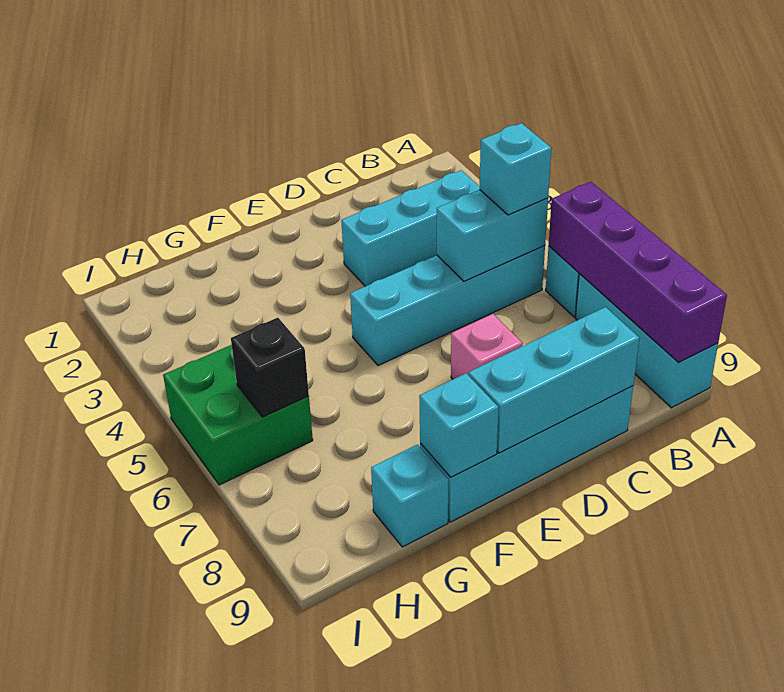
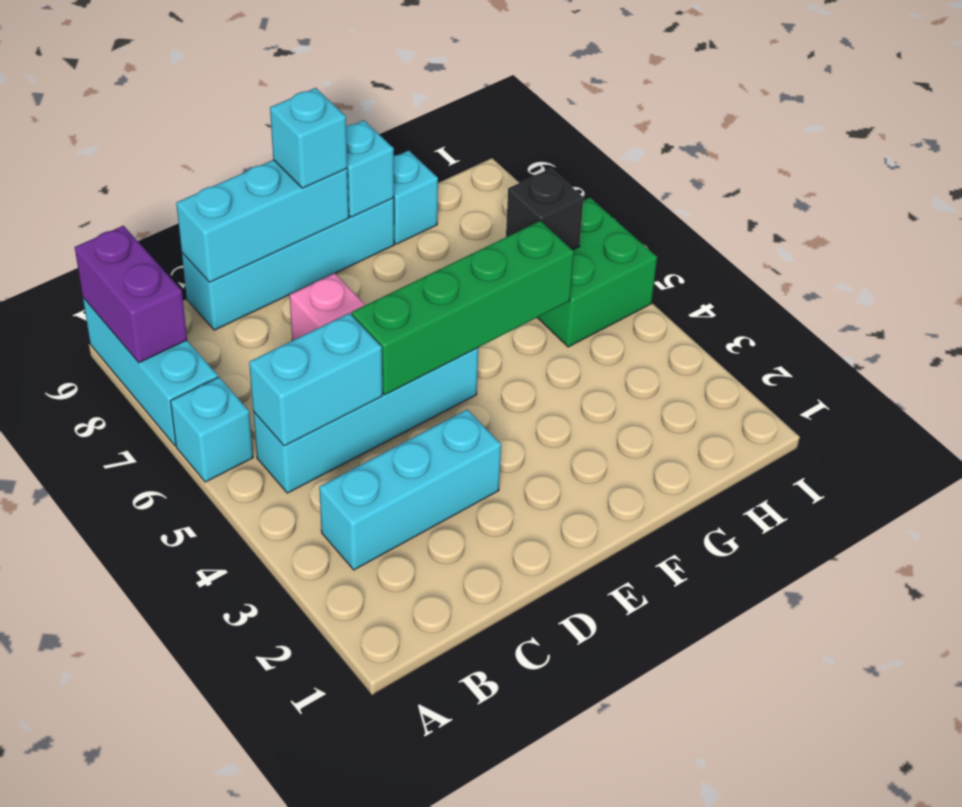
purple 1x4 brick [549,182,727,362] -> purple 1x2 brick [75,226,187,363]
cyan 1x1 brick [480,123,552,215] -> cyan 1x1 brick moved to [270,88,347,188]
none -> green 1x4 brick [352,221,574,395]

